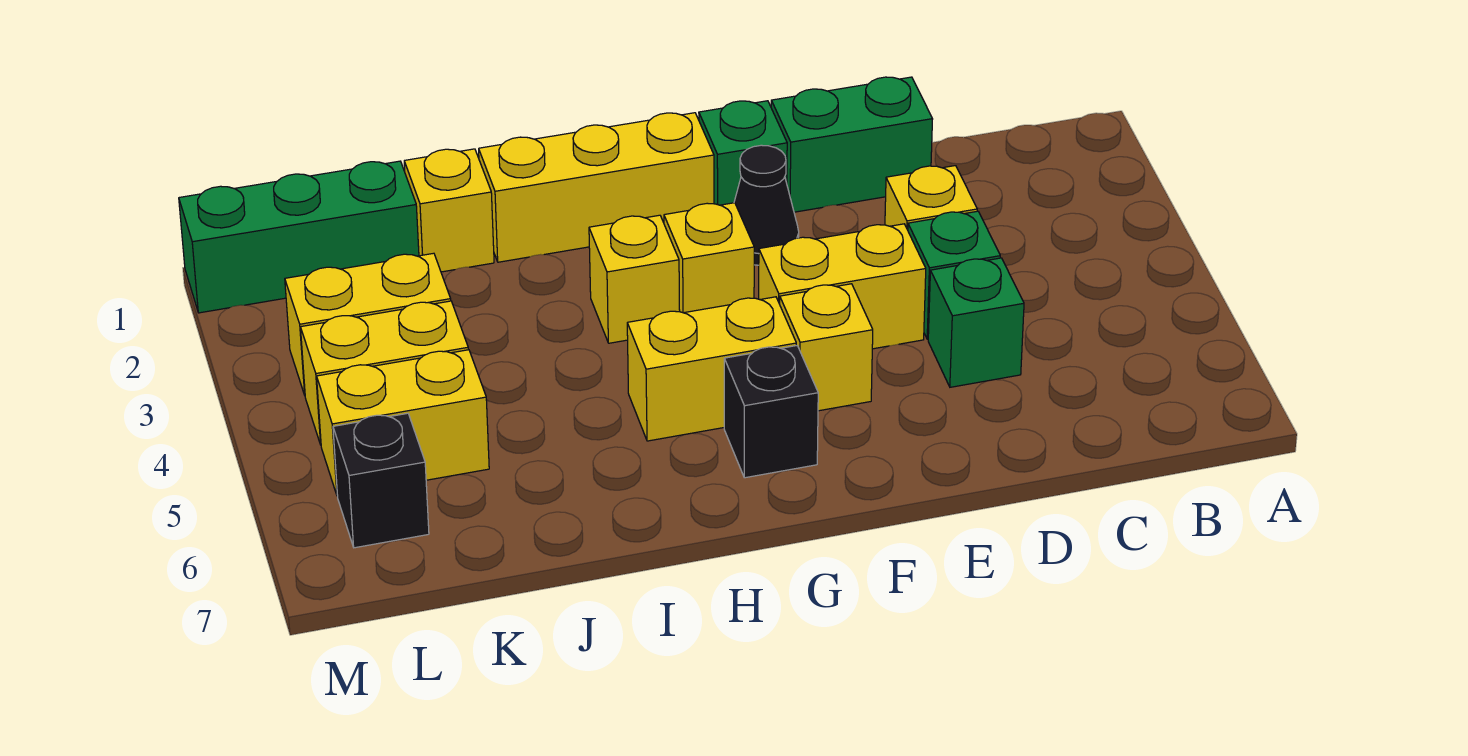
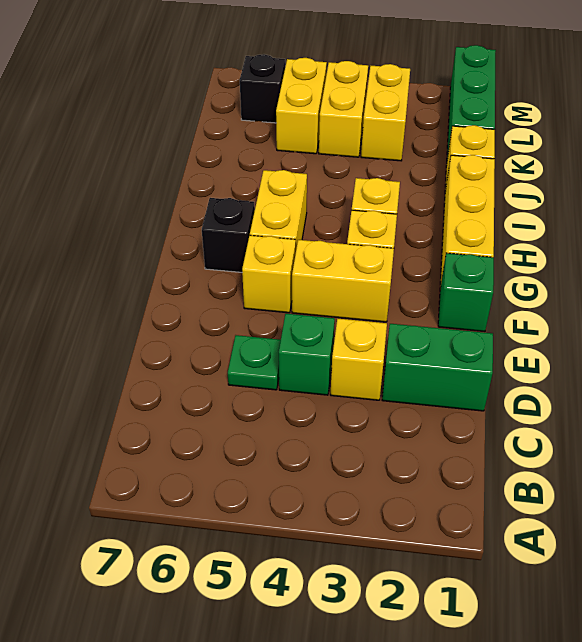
green 1x2 brick [771,77,933,212] -> green 1x2 brick turned to [382,324,493,411]
green 1x1 brick [928,258,1024,387] -> green 1x1 plate [228,335,281,390]
yellow 1x2 brick [759,224,926,349] -> yellow 1x2 brick turned to [292,240,394,322]
black 1x1 cone [734,145,799,265] -> none

